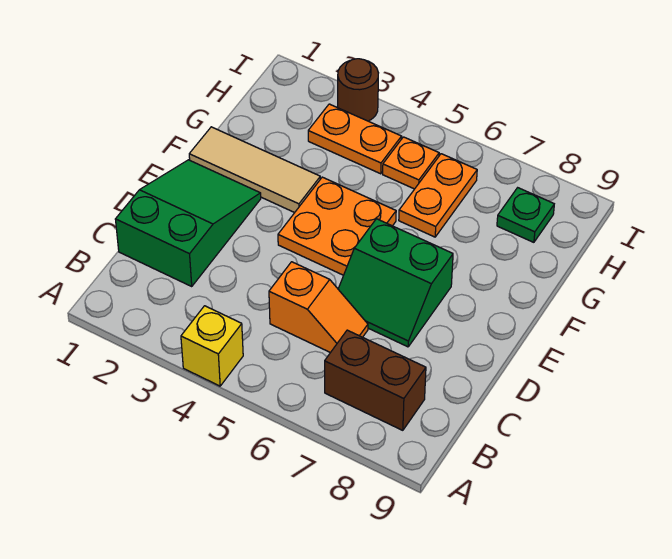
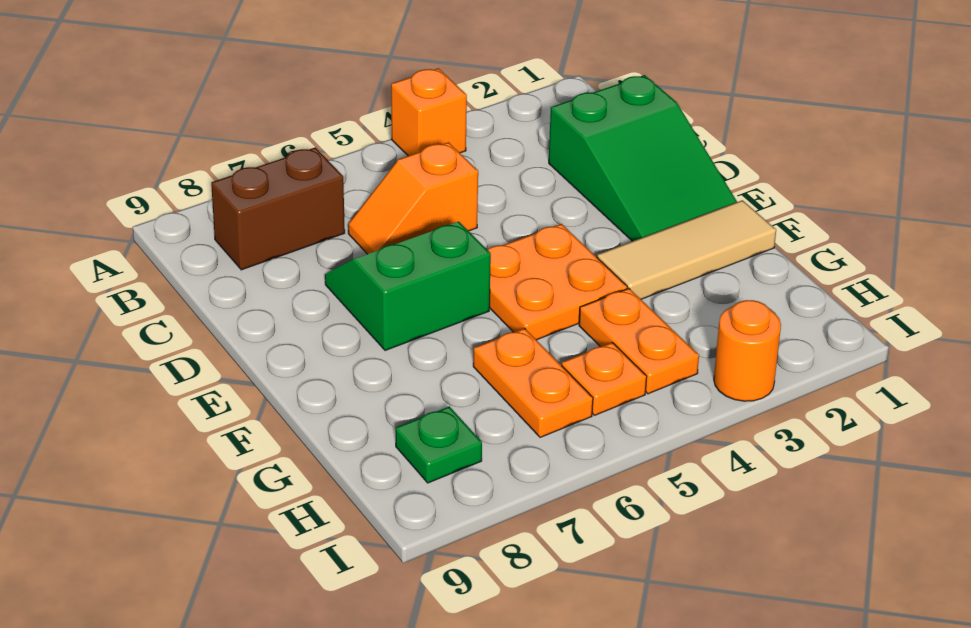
yellow 1x1 brick [181,306,243,386] -> orange 1x1 brick [391,68,467,156]
orange 1x2 plate [308,104,402,174] -> orange 1x2 plate turned to [579,288,699,394]
brown 1x1 round brick [338,59,378,121] -> orange 1x1 round brick [714,300,781,401]

